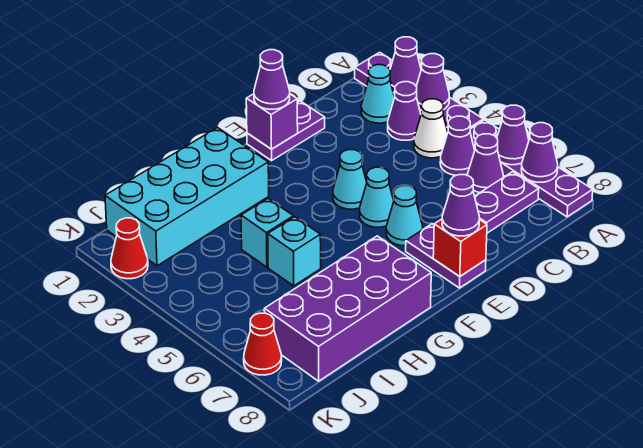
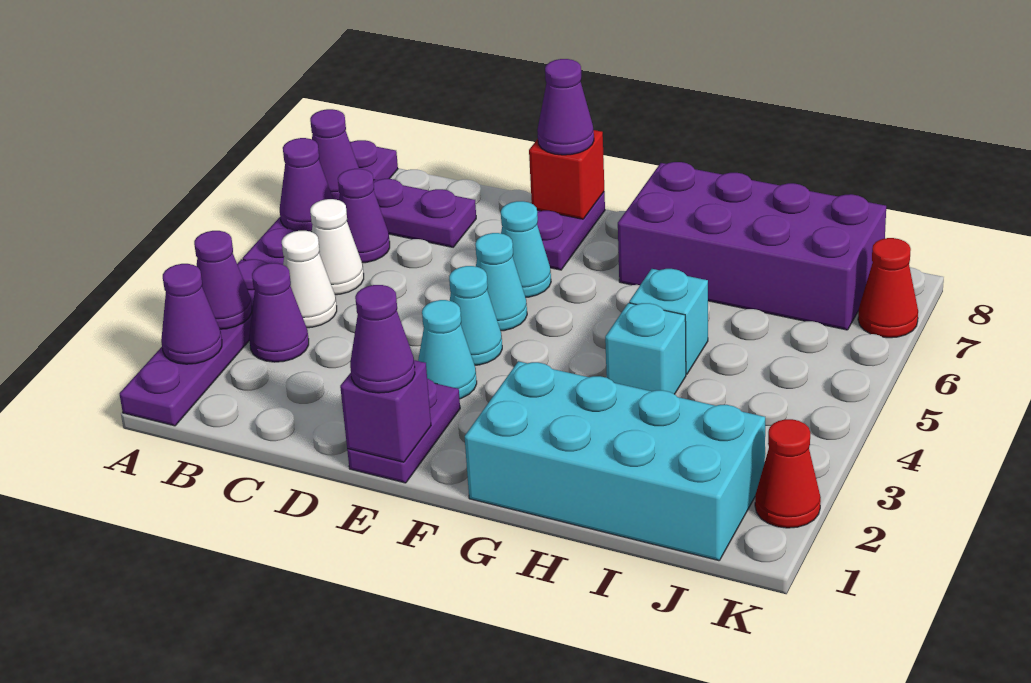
cyan 1x1 cone [361,65,395,123] -> cyan 1x1 cone moved to [418,300,477,399]
purple 1x1 cone [440,116,475,175] -> white 1x1 cone [310,199,364,295]
purple 1x2 plate [247,101,325,161] -> purple 1x2 plate turned to [347,379,460,483]

